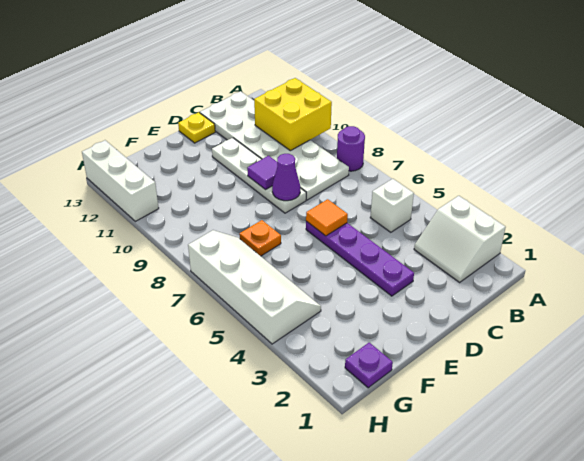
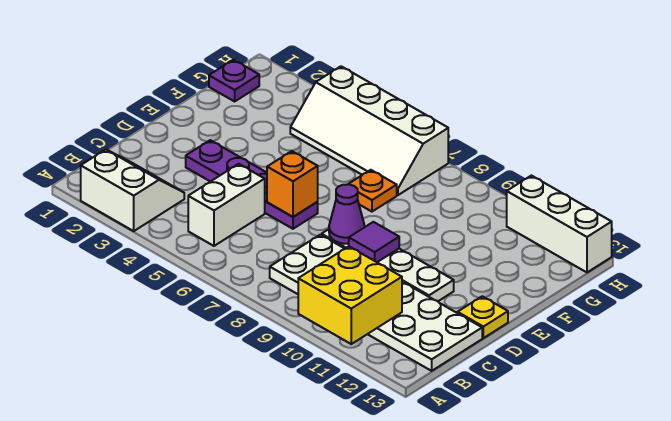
purple 1x1 round brick [337,126,365,171] -> none
white 1x1 brick [370,179,414,232] -> white 1x2 brick [188,164,265,246]
orange 1x1 tile [306,199,348,236] -> orange 1x1 brick [267,151,318,217]

